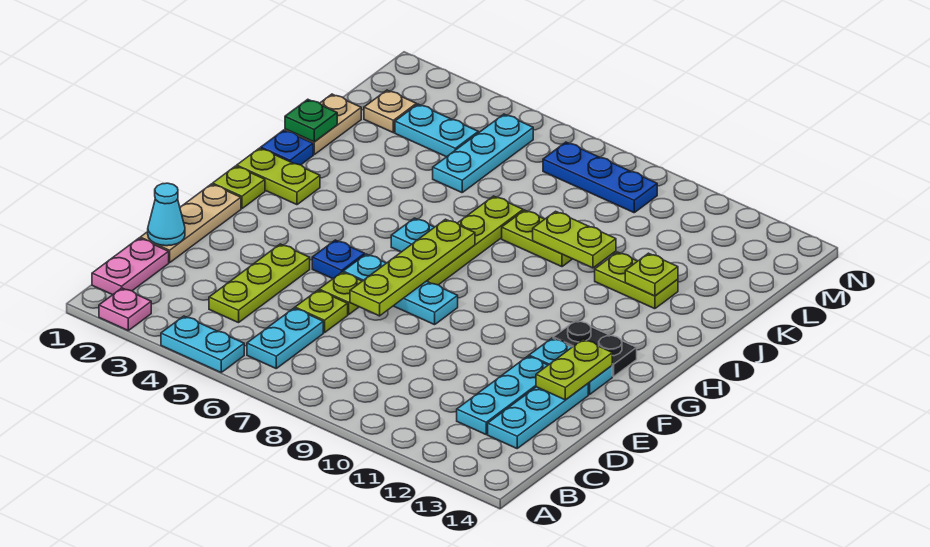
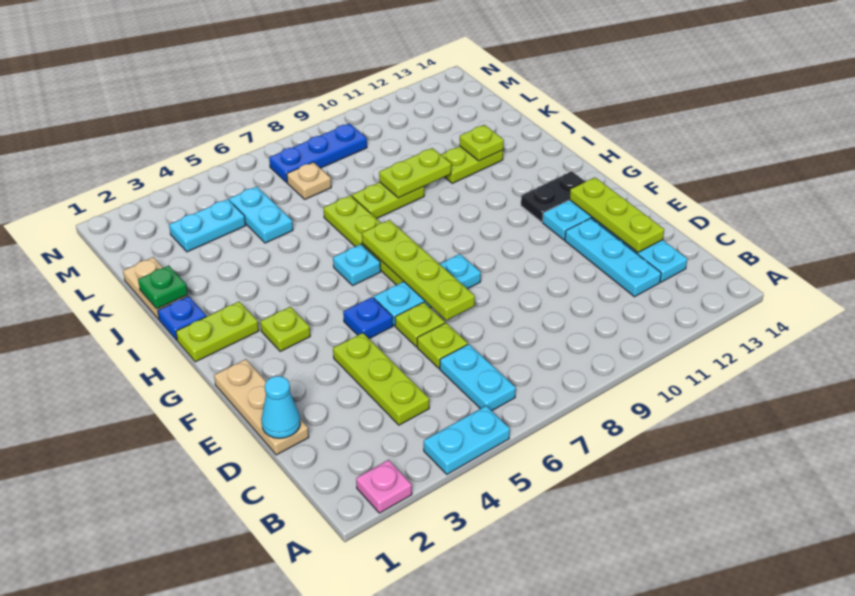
pink 1x2 plate [92,238,169,295] -> none
lime 1x2 plate [536,339,612,400] -> lime 1x3 plate [570,177,664,252]
lime 1x1 plate [213,166,265,209] -> lime 1x1 plate moved to [260,307,310,351]
cyan 1x3 plate [433,114,533,193] -> cyan 1x2 plate [229,187,293,243]
tan 1x1 plate [364,90,416,133] -> tan 1x1 plate moved to [287,162,331,199]

